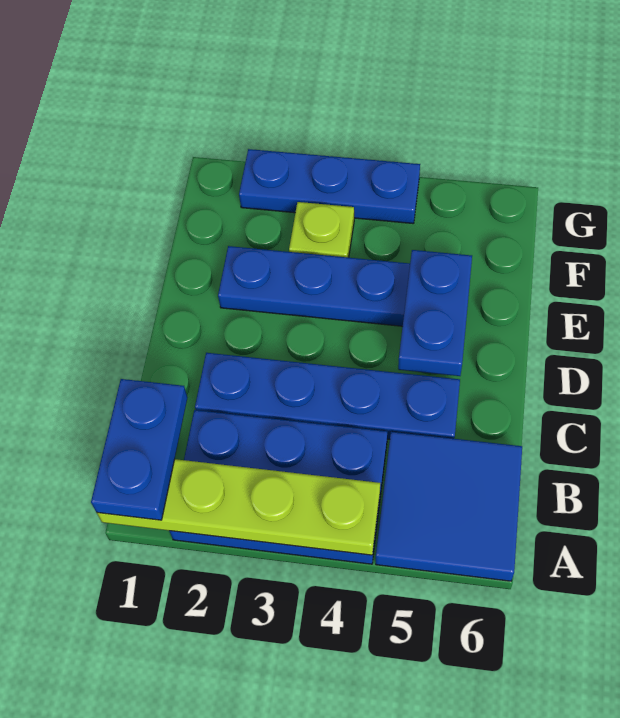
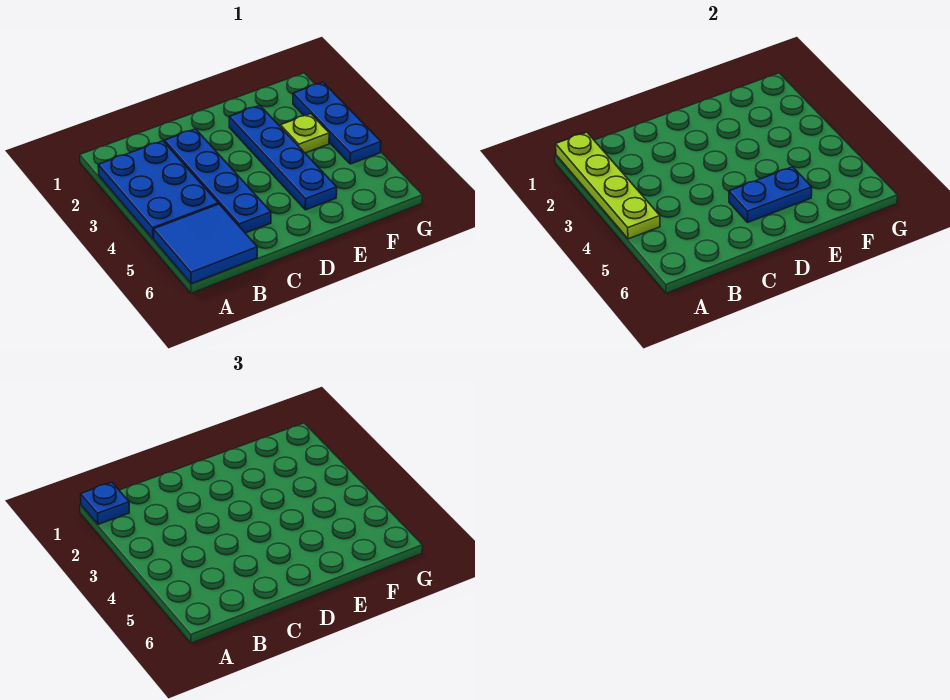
blue 1x2 plate [91,379,188,520] -> blue 1x1 plate [81,482,129,524]

